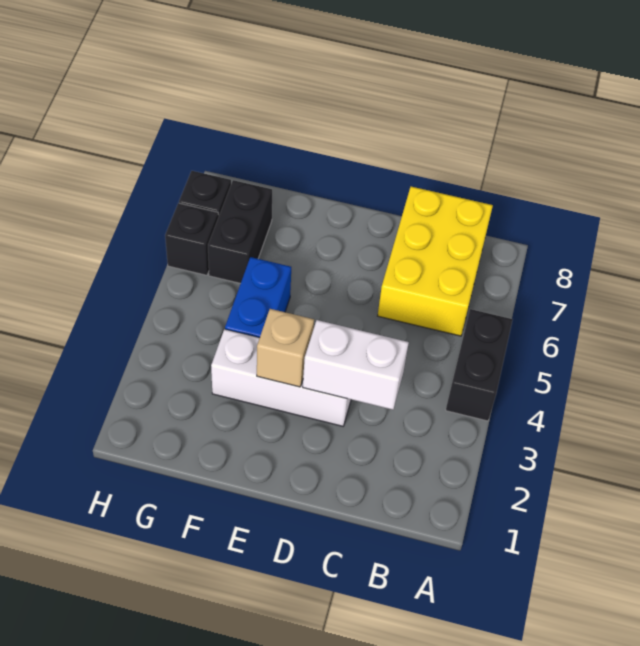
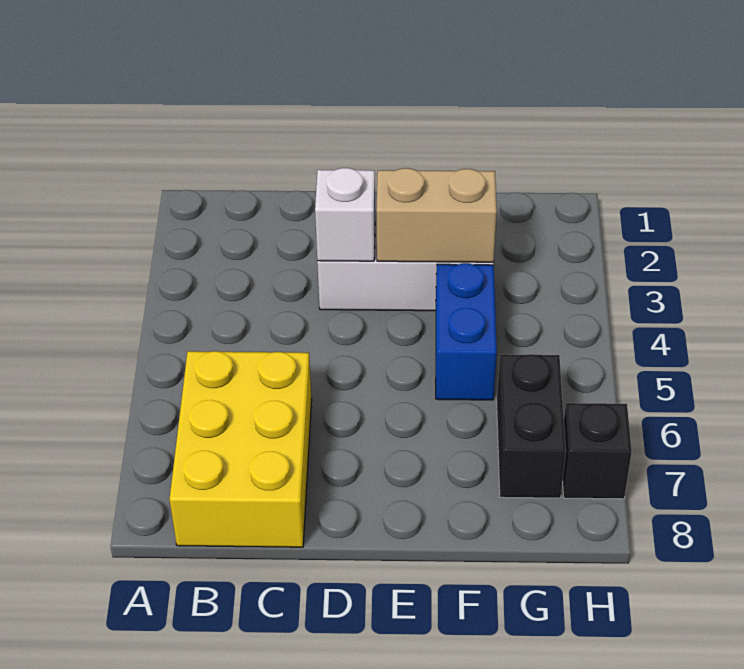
black 1x2 brick [446,309,513,421] -> none
white 1x2 brick [303,320,409,410] -> white 1x1 brick [315,168,375,261]
tan 1x1 brick [257,309,314,387] -> tan 1x2 brick [376,168,497,262]
black 1x1 brick [165,203,218,275] -> none

